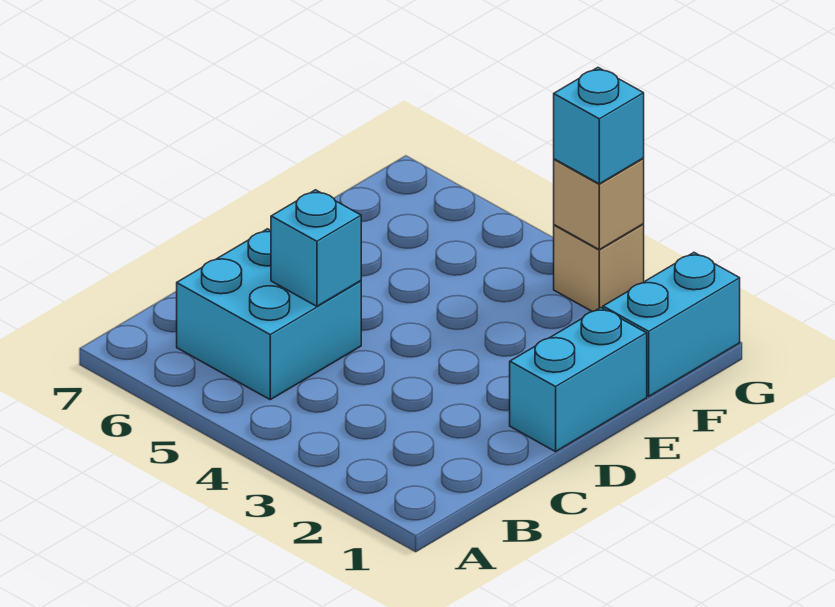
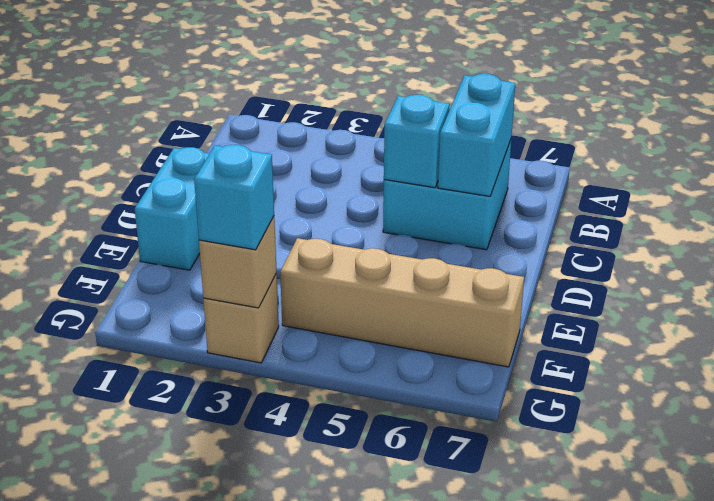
cyan 1x2 brick [603,253,740,396] -> cyan 1x2 brick moved to [438,74,515,196]
none -> tan 1x4 brick [280,238,524,367]

